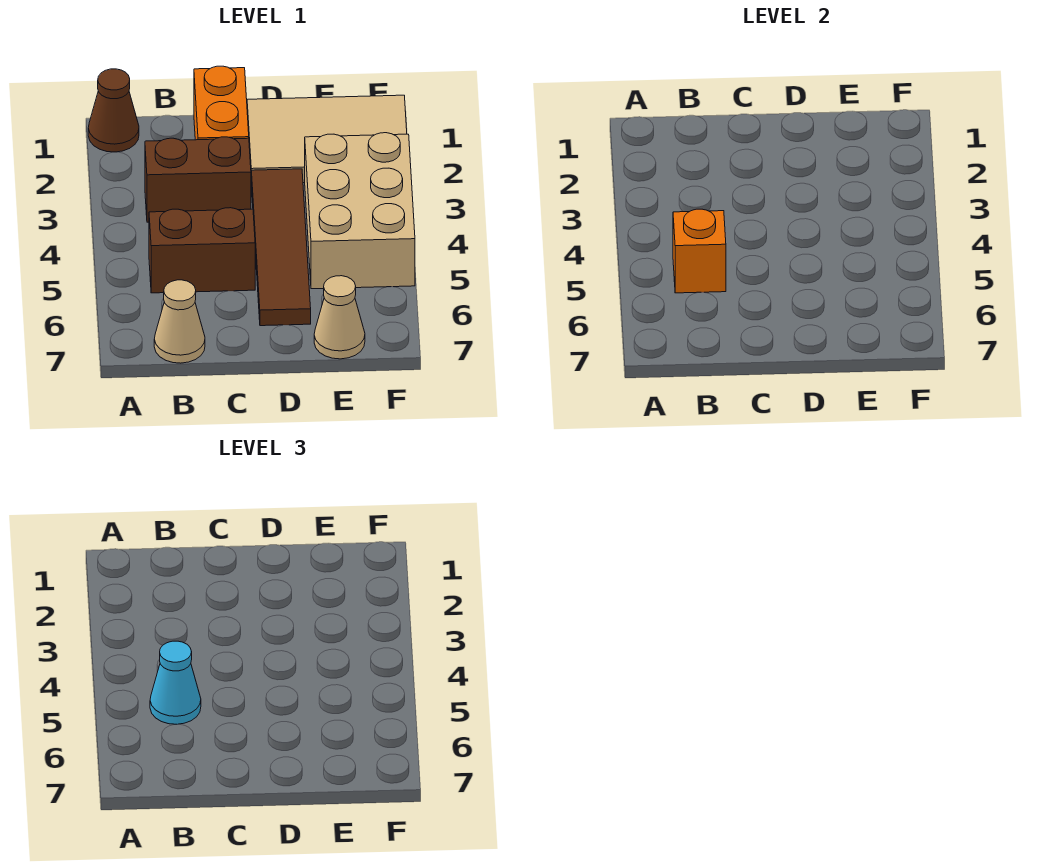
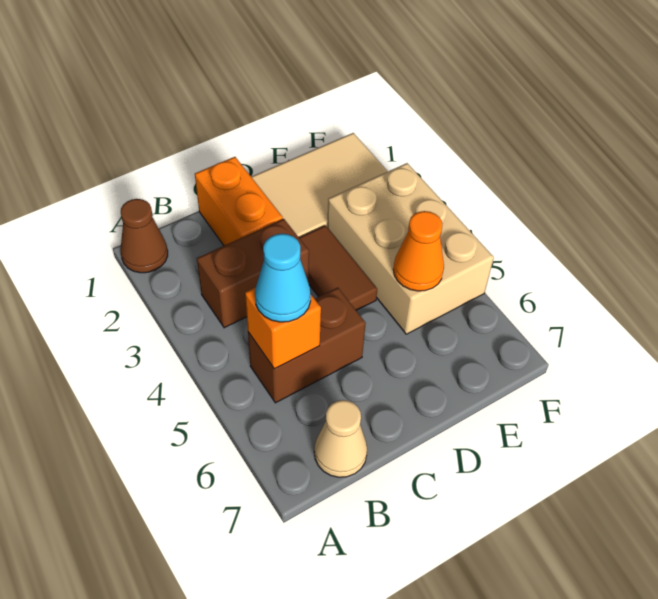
brown 1x4 tile [251,169,311,326] -> brown 1x2 tile [299,225,377,310]
none -> orange 1x1 cone [393,211,444,291]
tan 1x1 cone [314,276,365,359] -> none

